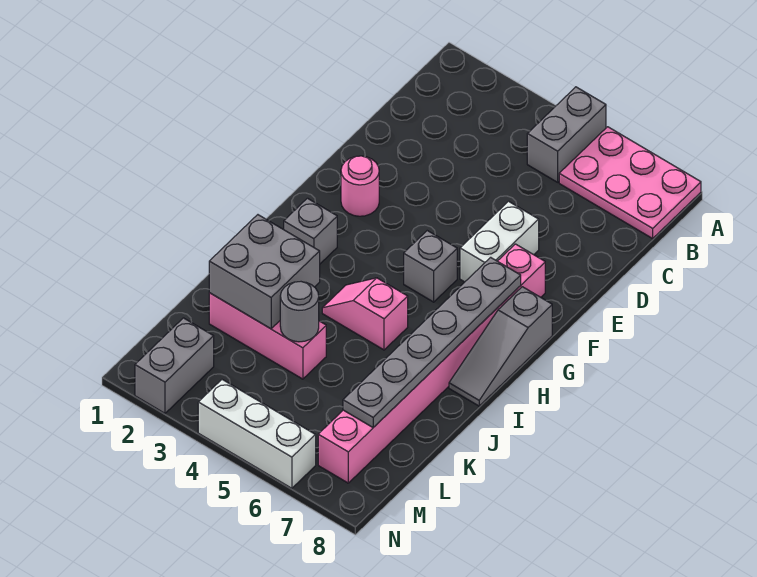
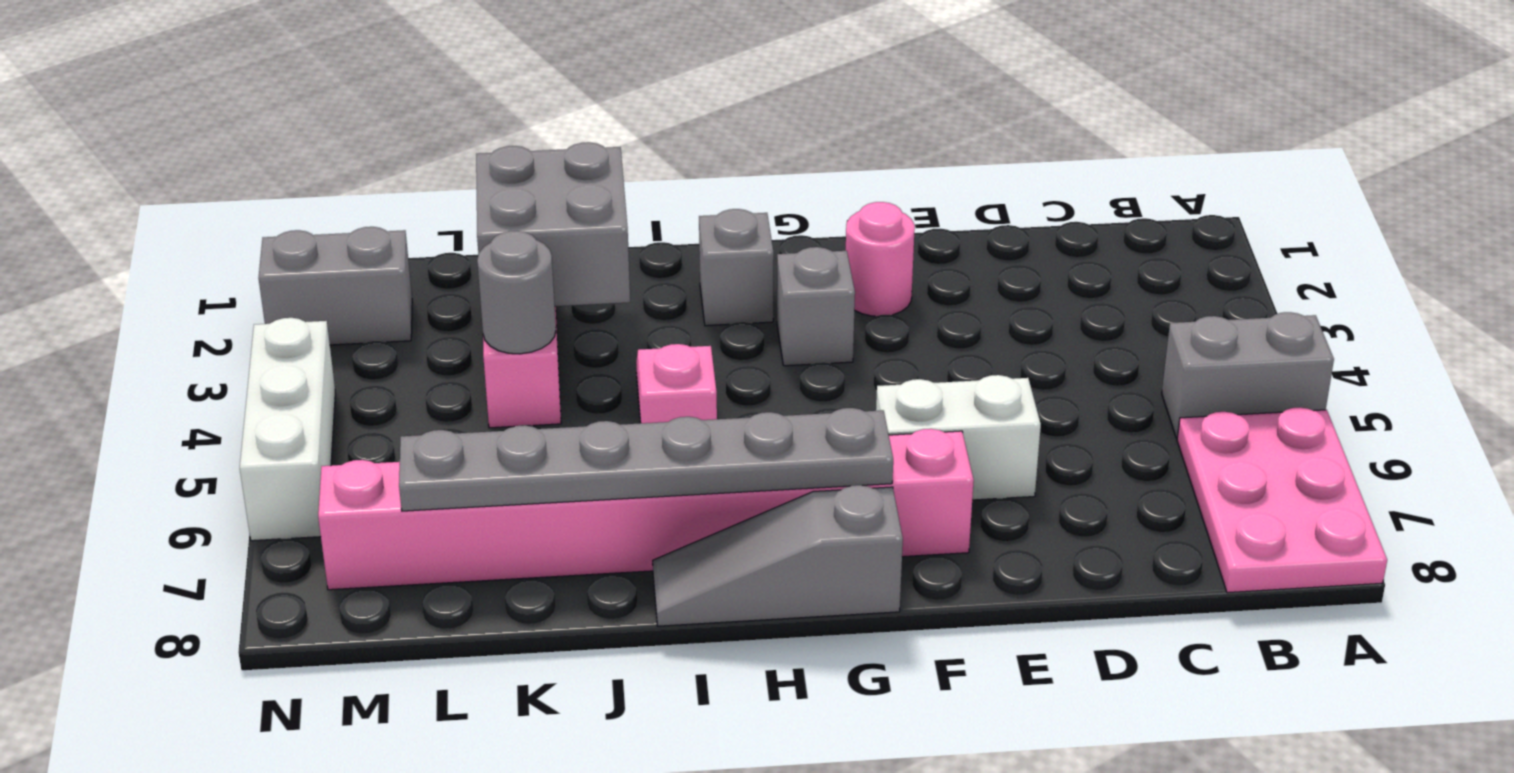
grey 1x1 brick [404,231,457,302] -> grey 1x1 brick moved to [777,247,855,366]

